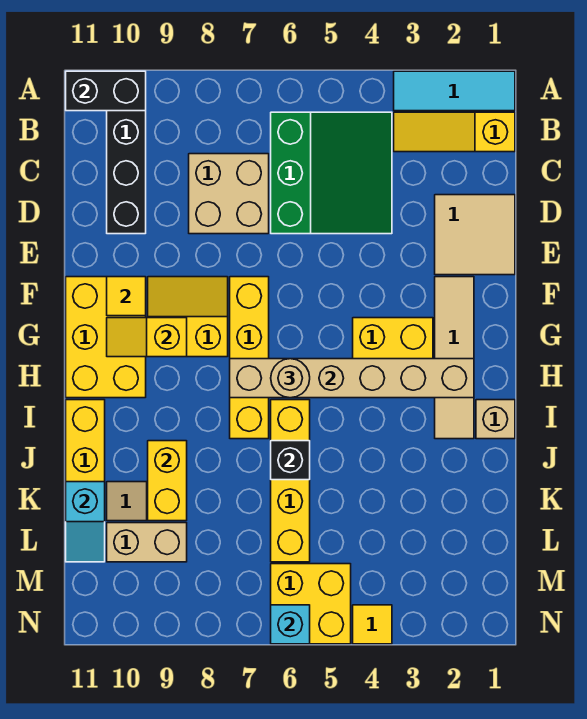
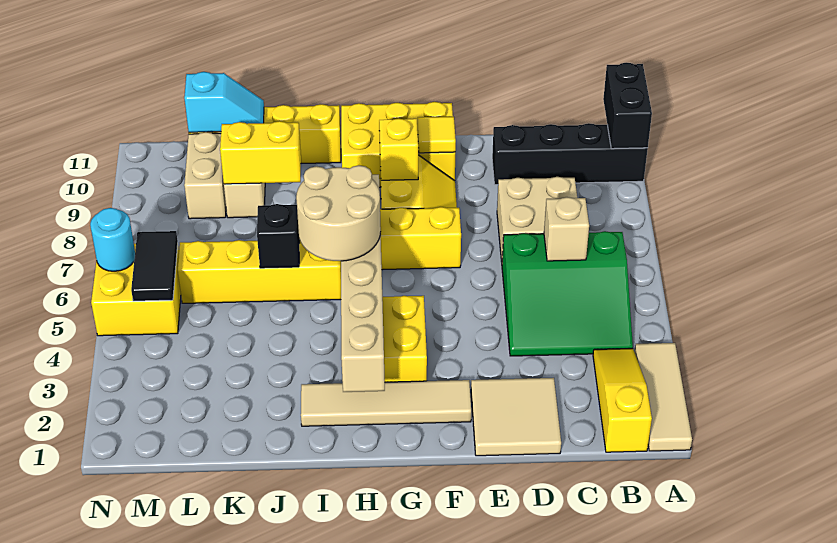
cyan 1x3 tile [394,71,515,111] -> tan 1x3 tile [635,343,692,451]
tan 1x1 round brick [271,359,310,398] -> tan 2x2 round brick [296,165,381,261]
tan 1x1 brick [476,400,515,439] -> tan 1x1 brick moved to [544,197,589,261]
cyan 1x2 slope [66,482,105,562] -> cyan 1x2 slope turned to [184,72,264,132]
none -> black 1x2 tile [131,231,178,301]
yellow 1x1 tile [353,605,392,644] -> none
cyan 1x1 brick [271,605,310,644] -> cyan 1x1 round brick [90,208,135,271]

